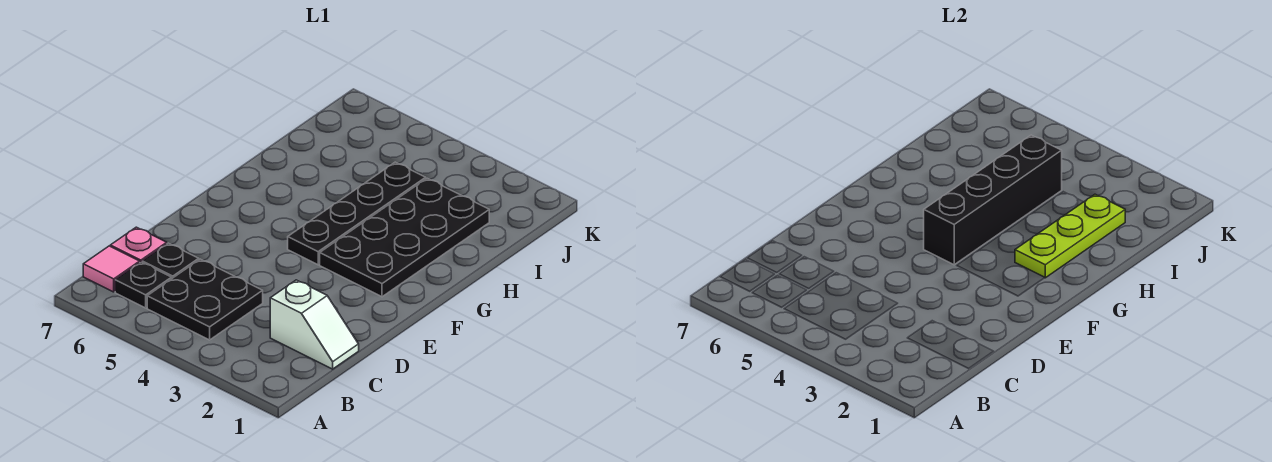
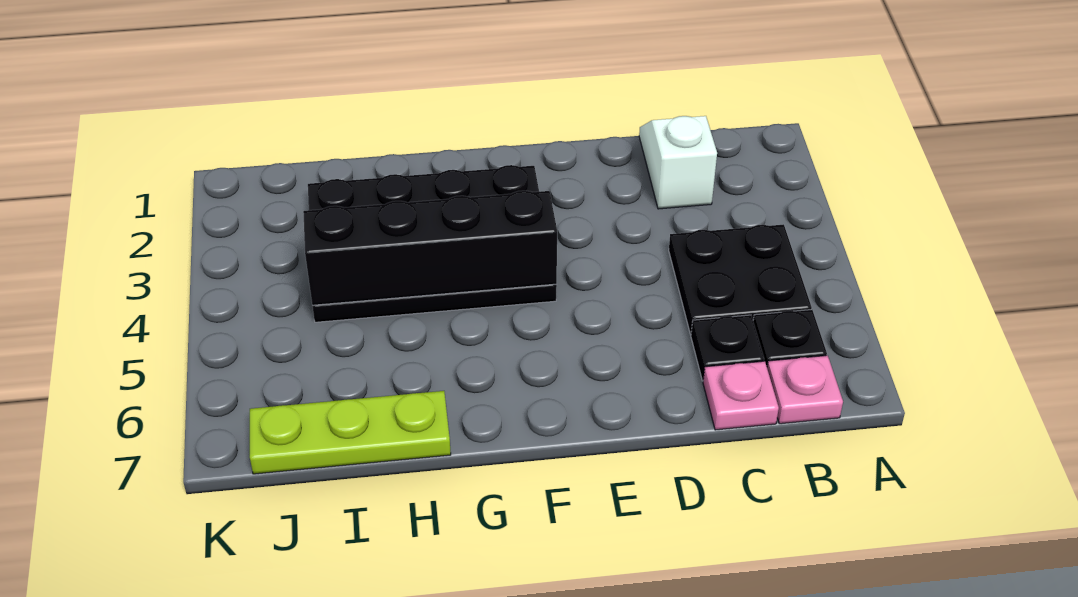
pink 1x1 tile [83,246,140,292] -> pink 1x1 plate [767,356,843,424]
lime 1x3 plate [1015,194,1125,278] -> lime 1x3 plate moved to [250,391,451,474]

